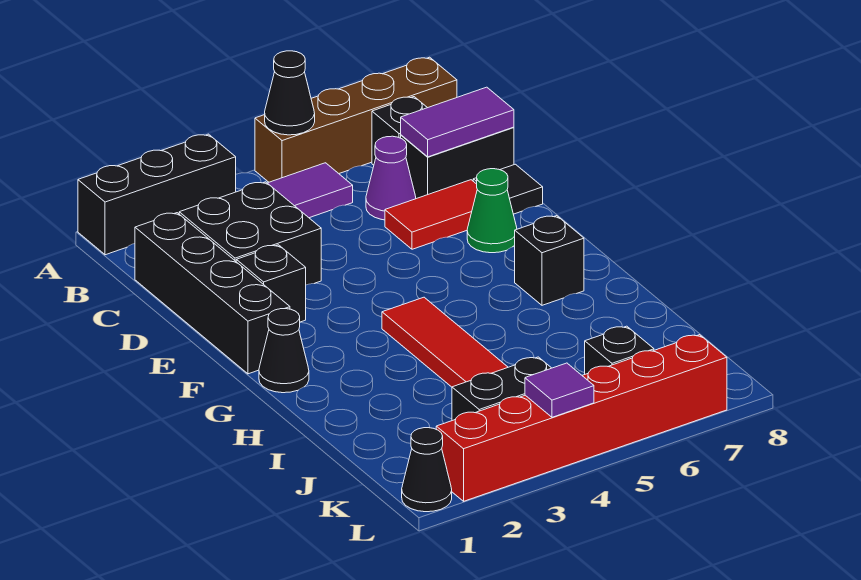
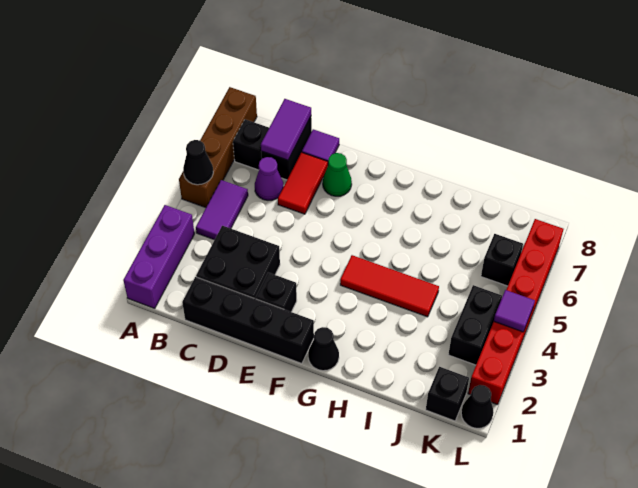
black 1x3 brick [78,134,236,255] -> purple 1x3 brick [123,205,195,308]
black 1x1 tile [473,164,543,214] -> purple 1x1 tile [302,129,339,161]
black 1x1 brick [515,216,584,305] -> black 1x1 brick moved to [426,367,469,421]

